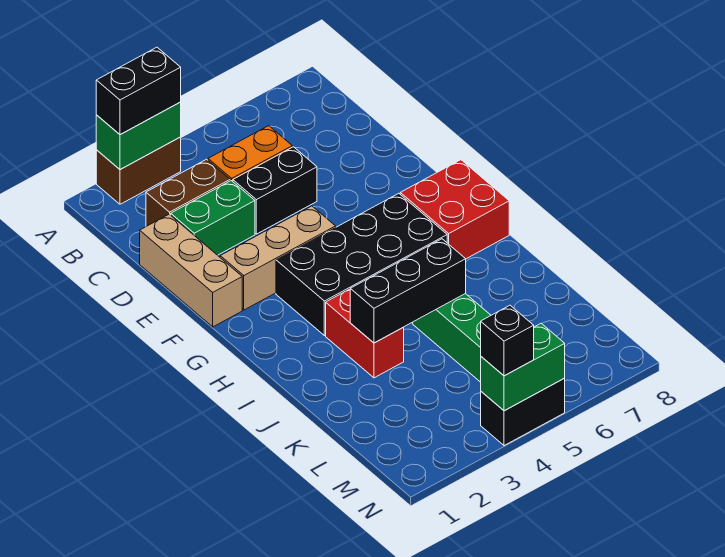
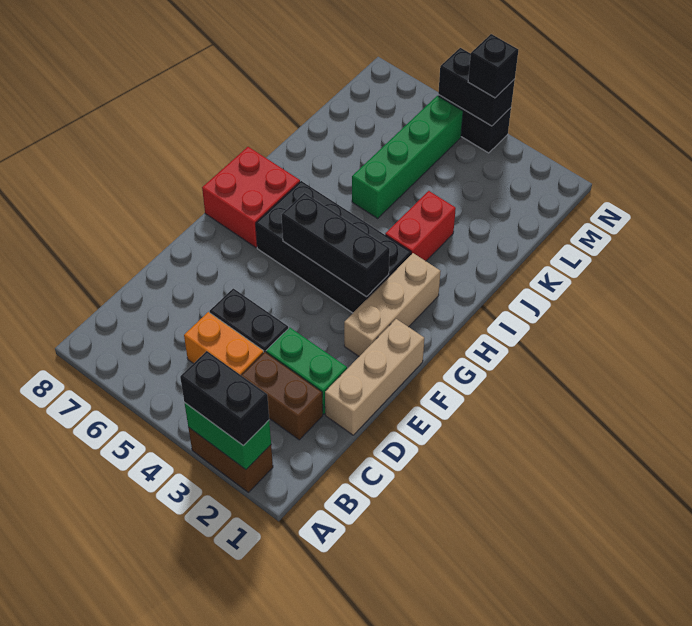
tan 1x3 brick [220,206,336,310] -> tan 1x3 brick turned to [344,253,441,356]
black 1x3 brick [350,239,466,343] -> black 1x3 brick moved to [282,193,390,297]
green 1x2 brick [481,323,565,411] -> black 1x2 brick [438,48,515,126]

